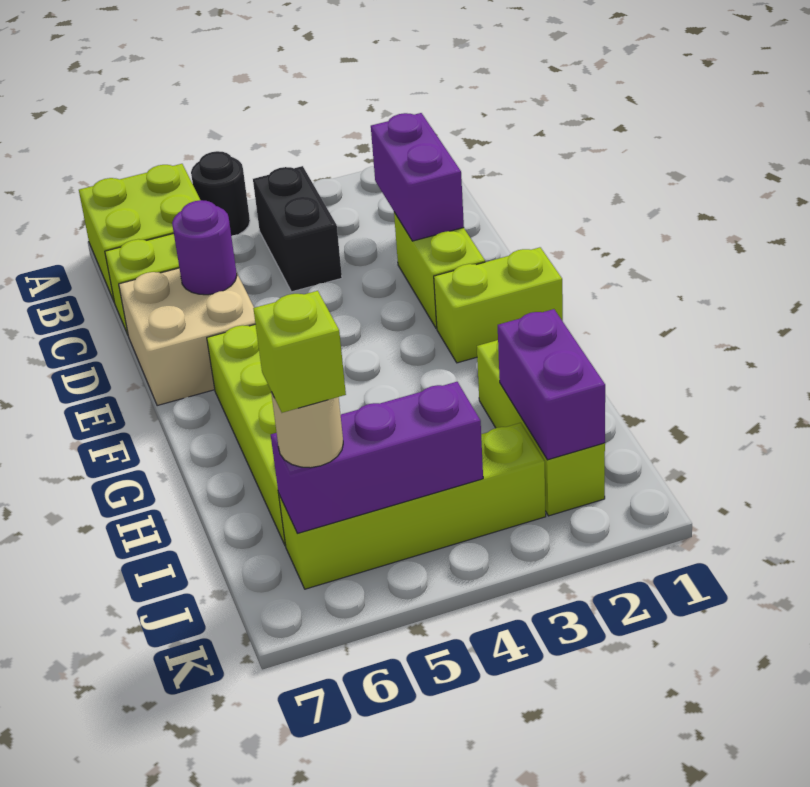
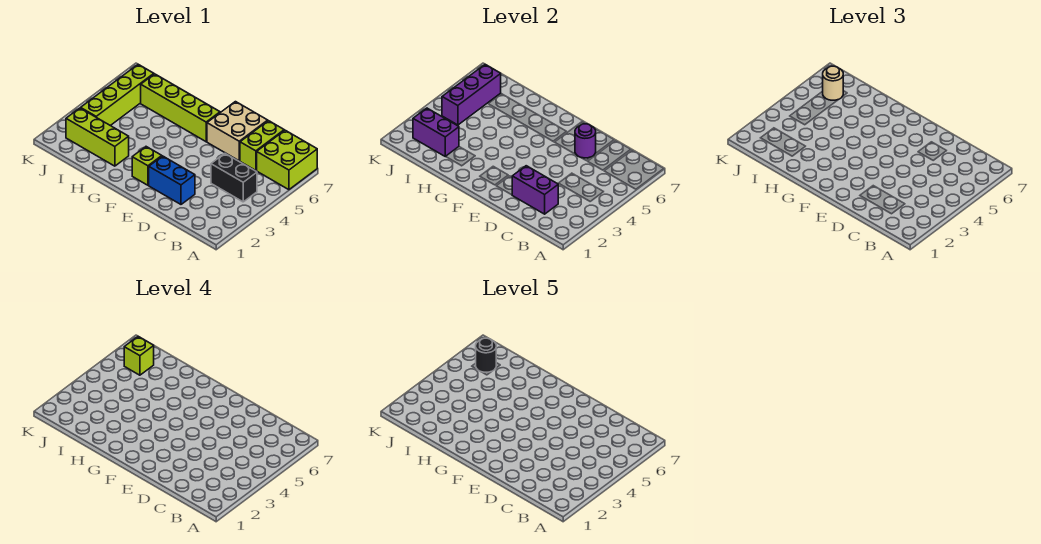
black 1x1 round brick [191,151,250,236] -> black 1x1 round brick moved to [476,338,496,372]
lime 1x2 brick [394,212,485,328] -> blue 1x2 brick [149,156,195,204]
lime 1x2 brick [434,247,563,363] -> lime 1x1 brick [132,147,162,185]

